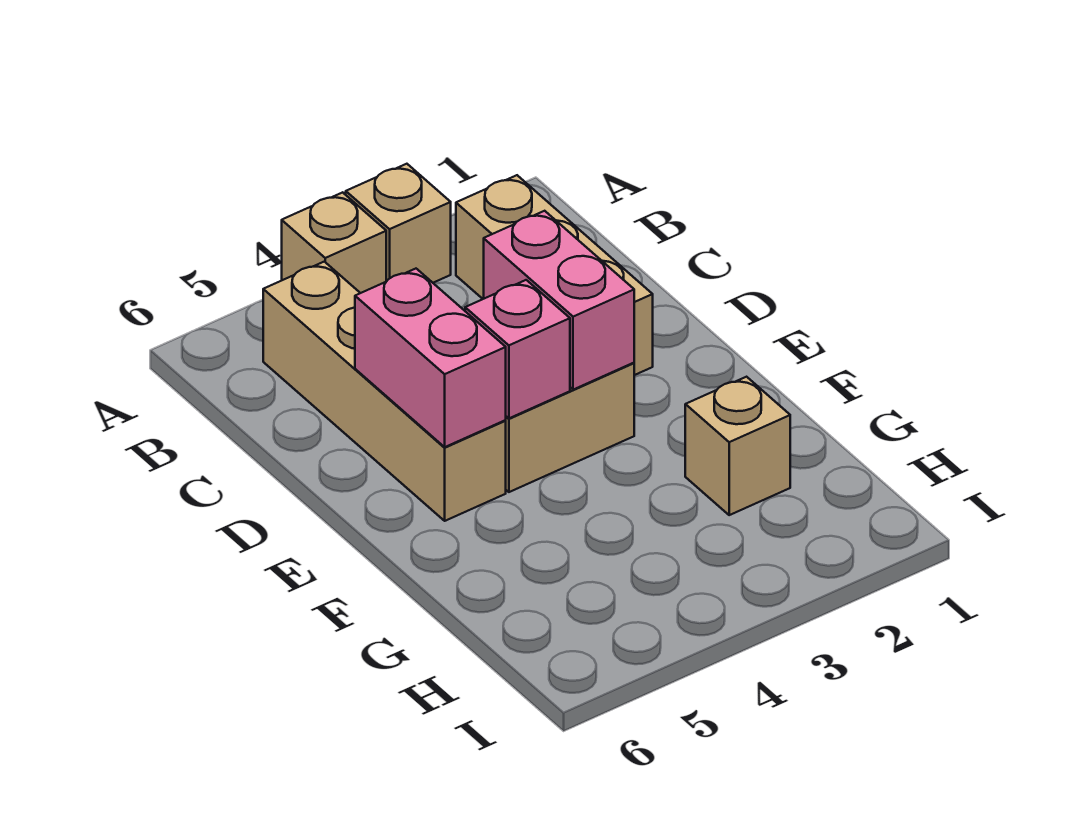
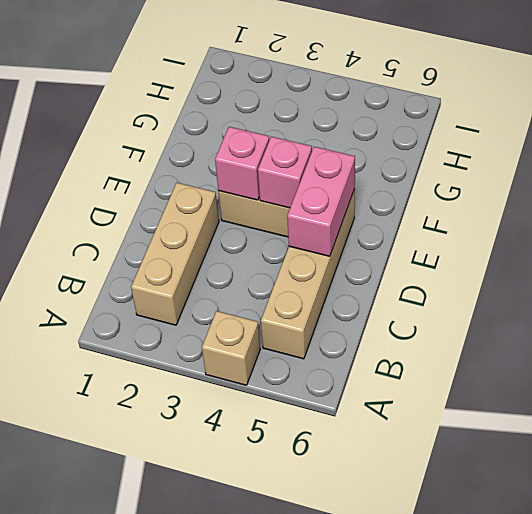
tan 1x1 brick [346,164,451,283] -> none
pink 1x2 brick [484,211,634,390] -> pink 1x1 brick [215,127,269,200]
tan 1x1 brick [685,377,790,515] -> none

